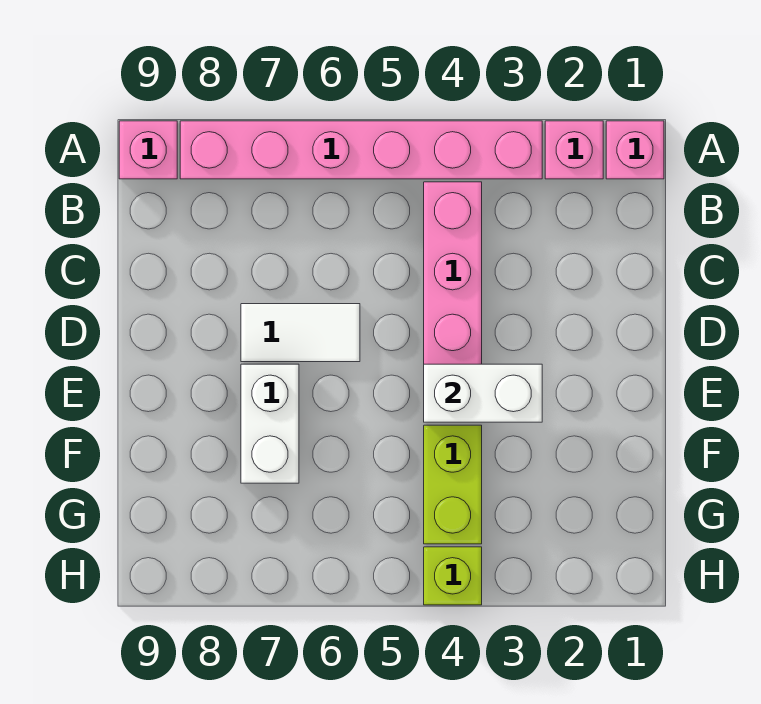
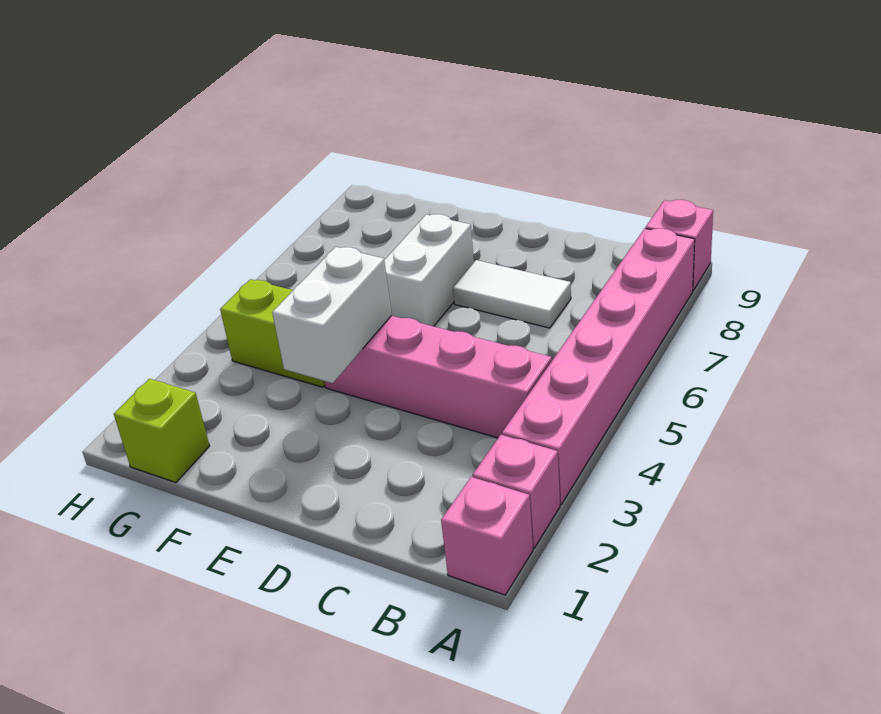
white 1x2 tile [241,304,360,362] -> white 1x2 tile turned to [453,260,571,328]
white 1x2 brick [241,364,299,483] -> white 1x2 brick turned to [384,214,474,326]
lime 1x1 brick [424,547,482,605] -> lime 1x1 brick moved to [114,379,209,483]

